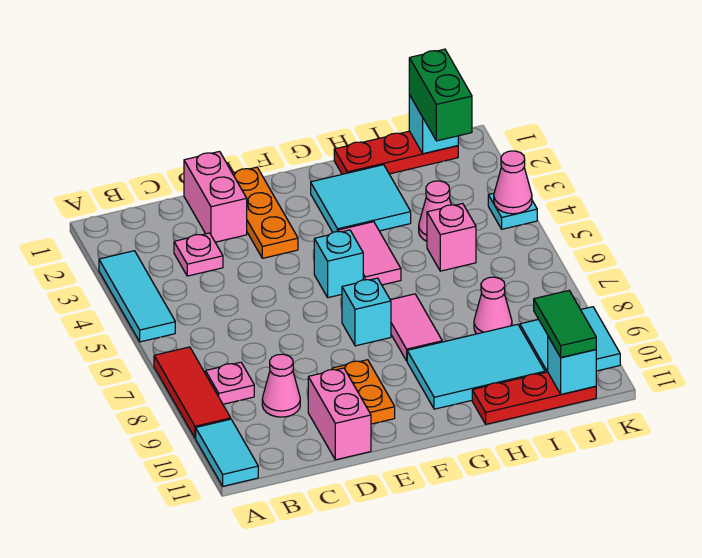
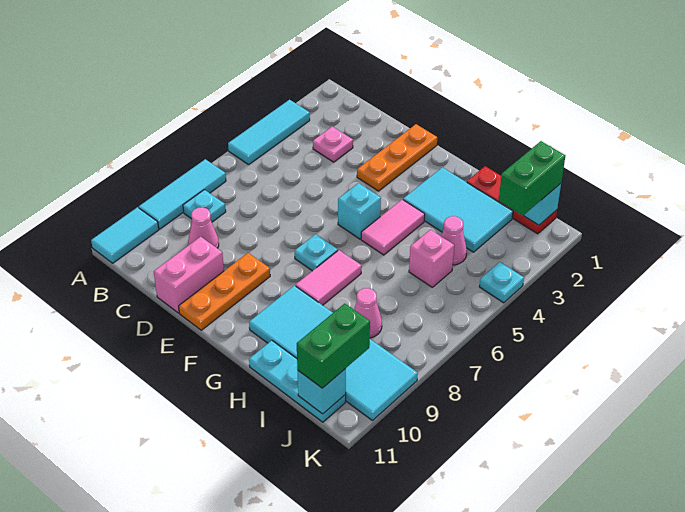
red 1x3 tile [154,347,231,438] -> cyan 1x3 tile [139,159,226,229]
pink 1x1 plate [206,362,254,404] -> cyan 1x1 plate [183,190,226,222]
pink 1x2 brick [184,152,247,242] -> none
orange 1x2 plate [332,360,395,424] -> orange 1x3 plate [179,253,270,330]
cyan 1x1 brick [342,278,391,346] -> cyan 1x1 plate [295,234,338,271]
cyan 2x2 tile [311,165,411,232] -> cyan 2x3 tile [403,167,513,252]
red 1x3 plate [472,372,596,424] -> cyan 1x3 plate [249,340,346,422]
green 1x2 tile [534,291,596,358] -> green 1x2 brick [297,304,370,388]
pink 1x1 cone [494,151,532,214] -> none

